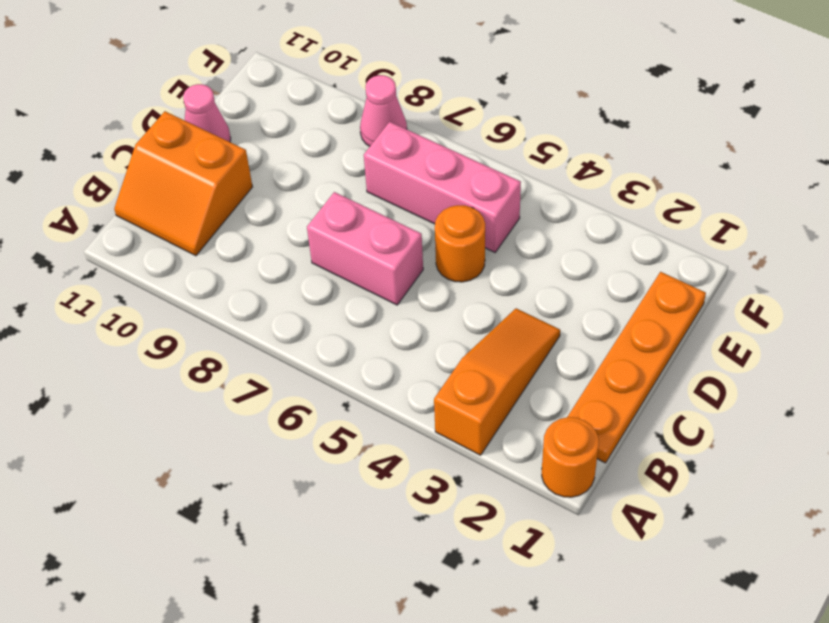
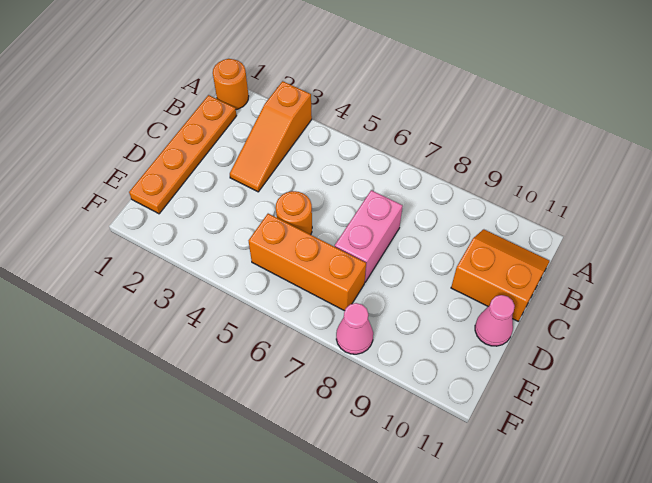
pink 1x2 brick [307,192,423,305] -> pink 1x2 brick turned to [335,190,403,282]
pink 1x3 brick [364,122,521,252] -> orange 1x3 brick [249,214,366,311]

